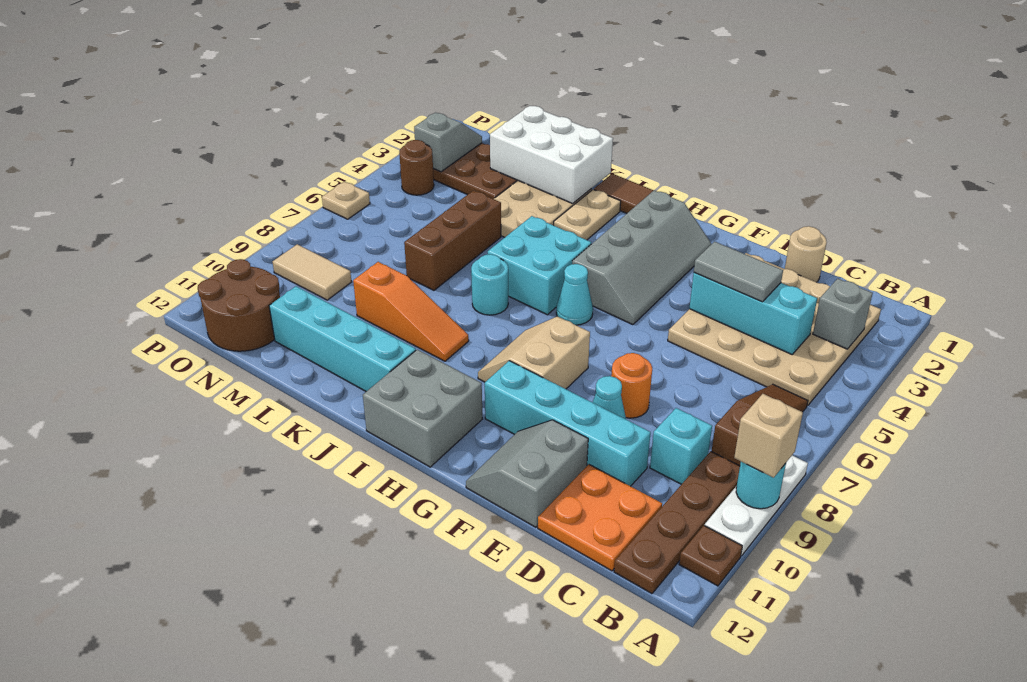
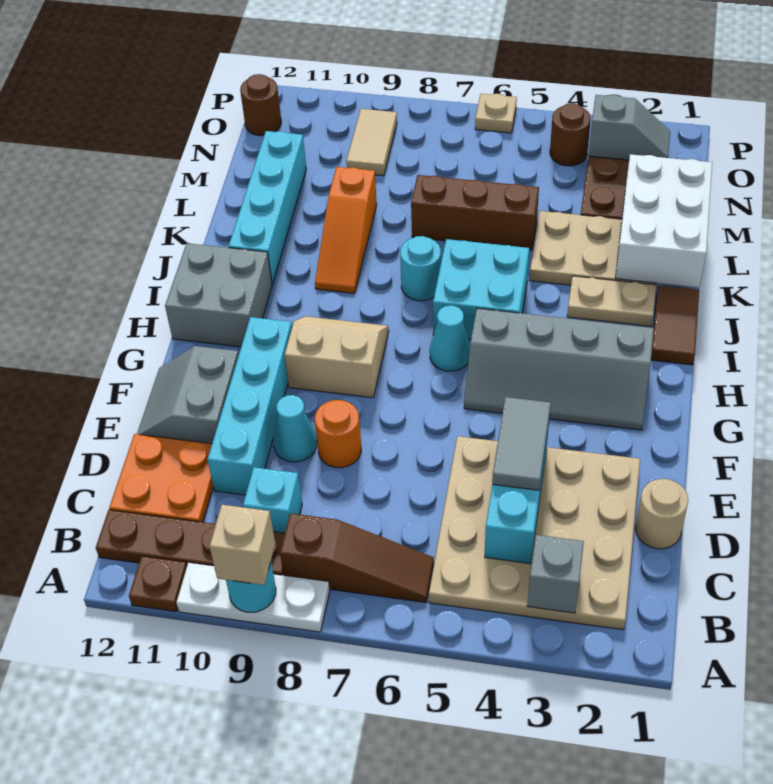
grey 2x2 slope [466,420,588,527] -> grey 2x2 slope turned to [137,346,239,444]
brown 2x2 round brick [198,259,280,351] -> brown 1x1 round brick [240,74,281,136]

